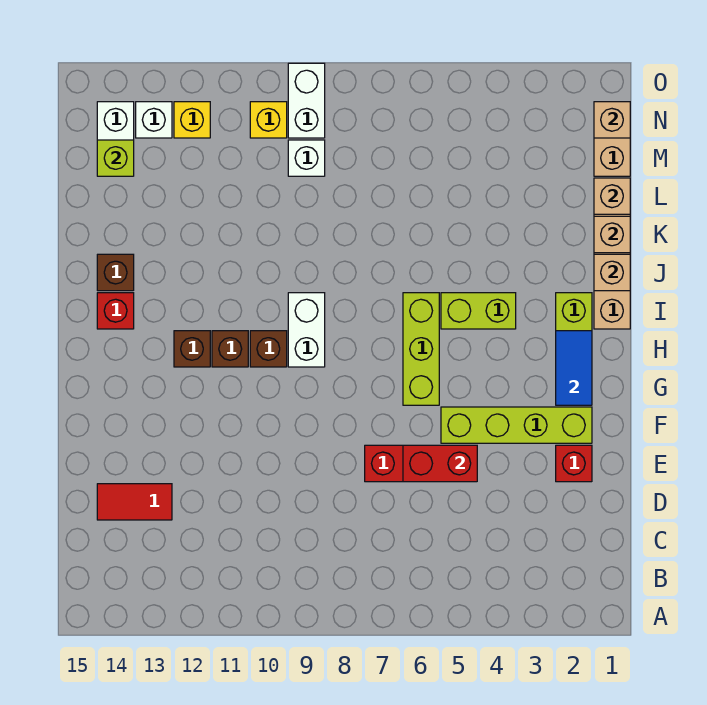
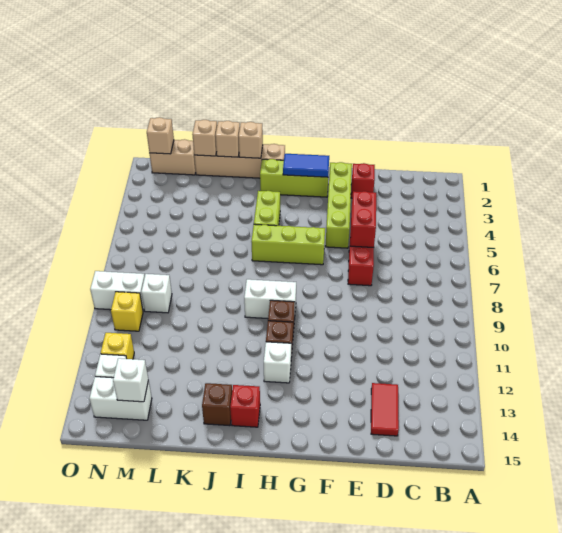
brown 1x1 brick [174,331,210,367] -> white 1x1 brick [264,342,291,383]
lime 1x1 brick [97,140,134,176] -> white 1x1 brick [113,358,148,402]

